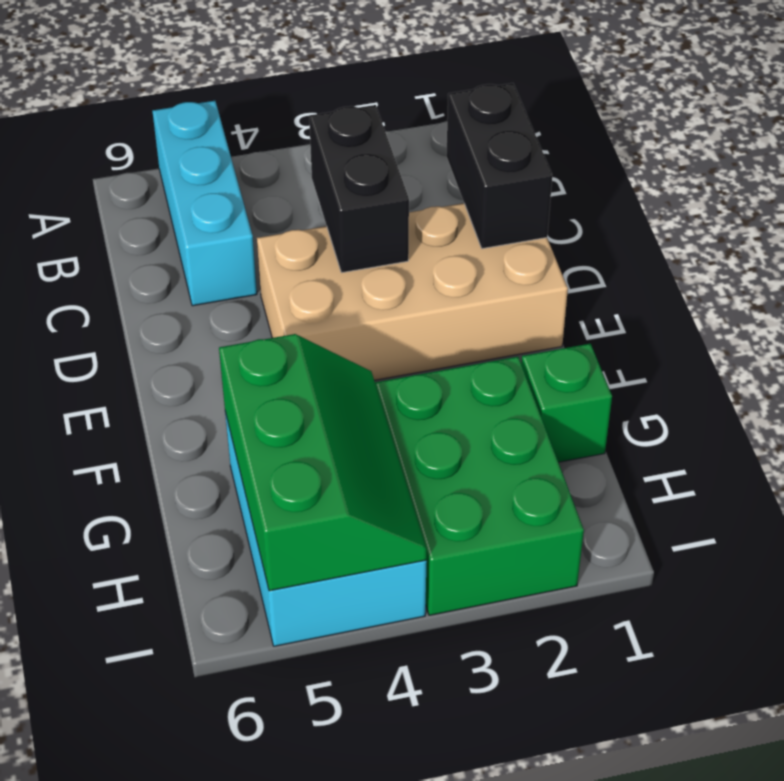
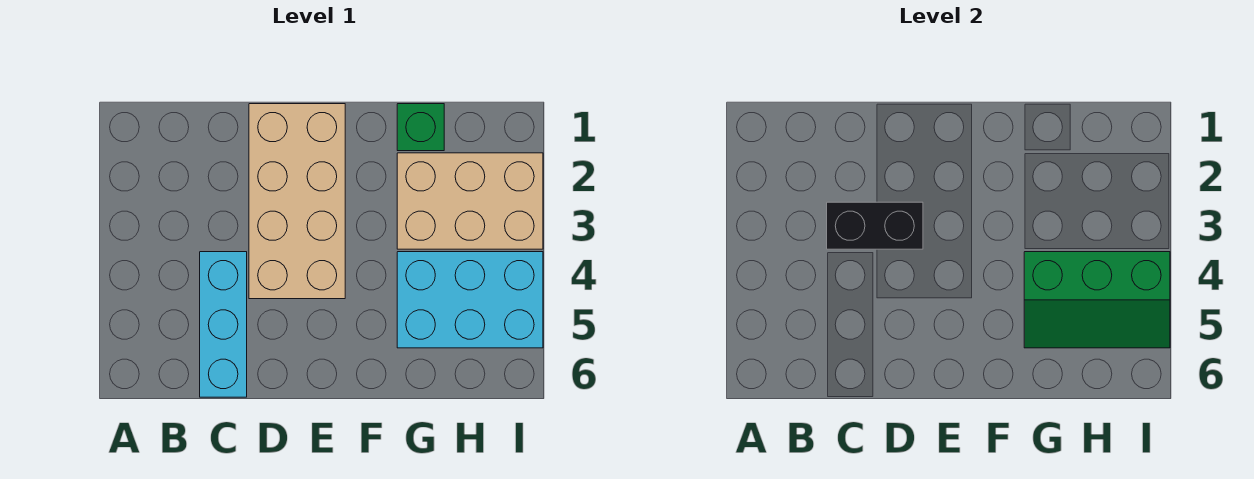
cyan 1x3 brick [152,101,257,306] -> cyan 1x3 brick turned to [200,252,247,397]
black 1x2 brick [446,83,552,249] -> none
green 2x3 brick [375,357,584,615] -> tan 2x3 brick [397,153,543,249]
green 2x3 slope [219,334,427,591] -> green 2x3 slope turned to [1024,252,1170,348]

